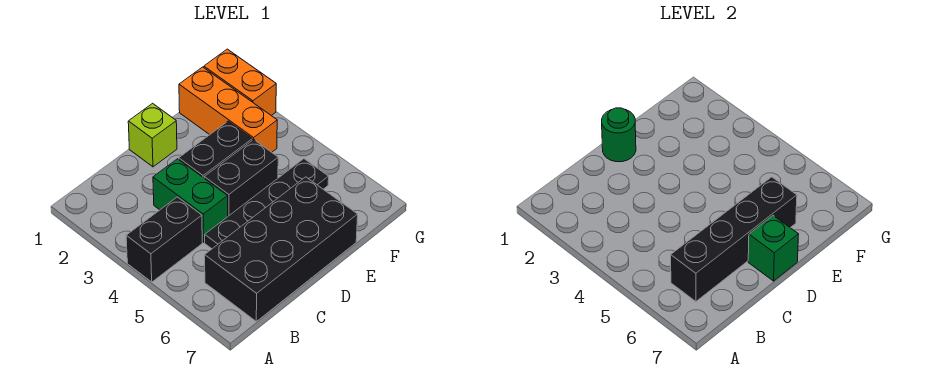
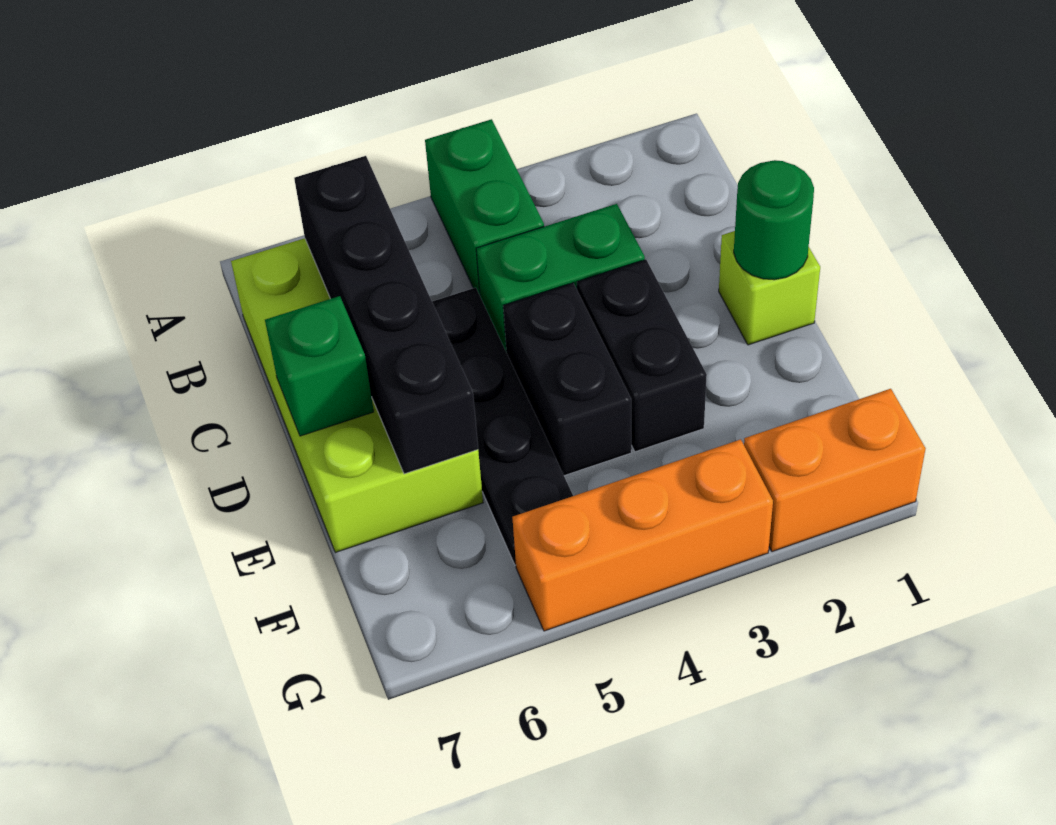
black 1x2 brick [126,197,202,282] -> green 1x2 brick [425,119,544,295]
black 2x4 brick [205,177,358,321] -> lime 2x4 brick [231,238,483,553]
orange 1x3 brick [179,67,277,152] -> orange 1x3 brick moved to [512,439,773,631]

